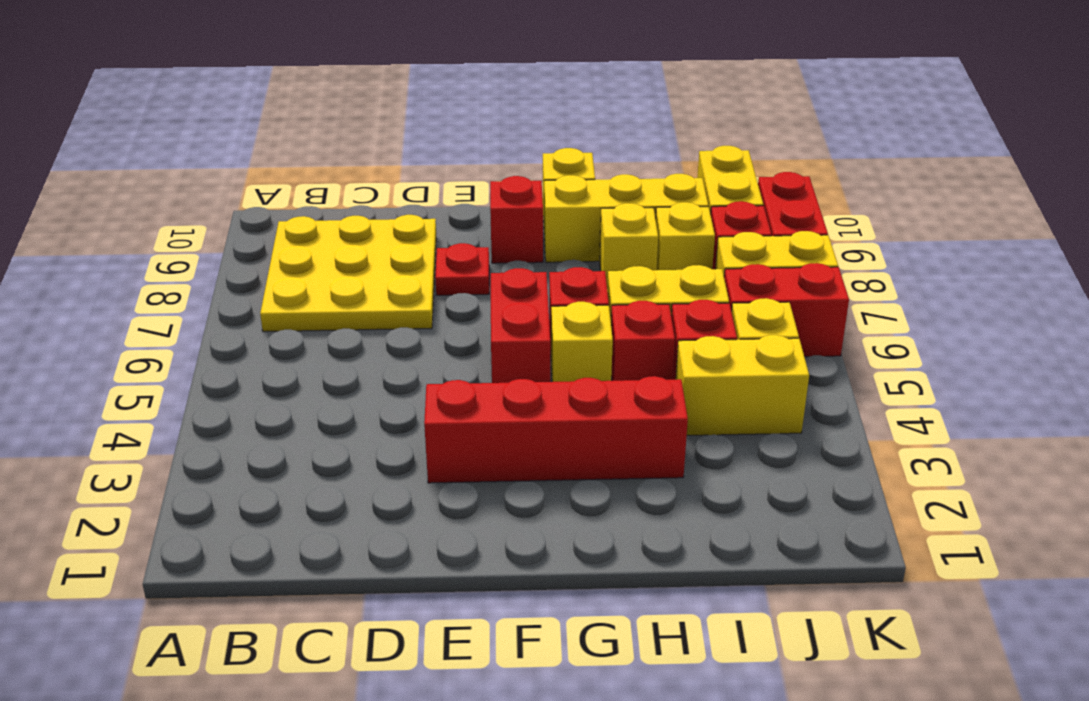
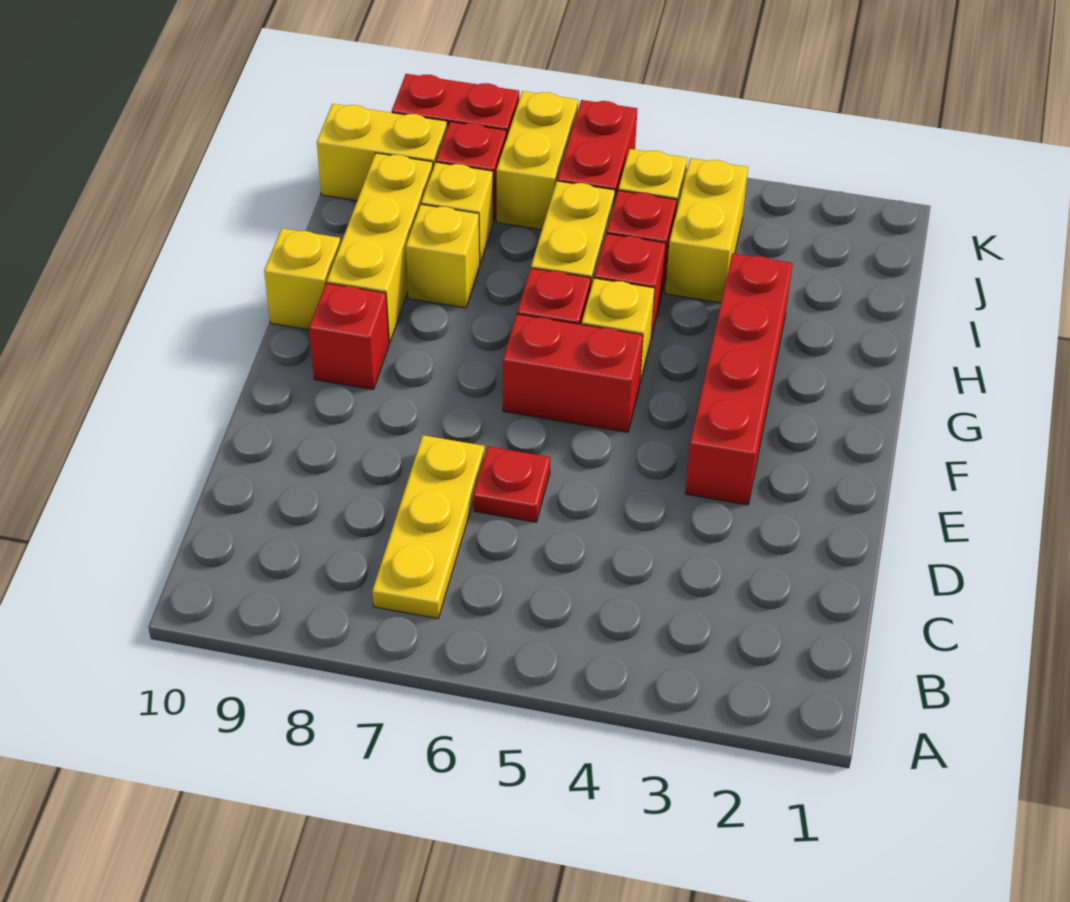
yellow 3x3 plate [260,215,436,332] -> yellow 1x3 plate [372,435,485,619]
red 1x1 plate [435,243,489,295] -> red 1x1 plate moved to [473,446,550,522]

